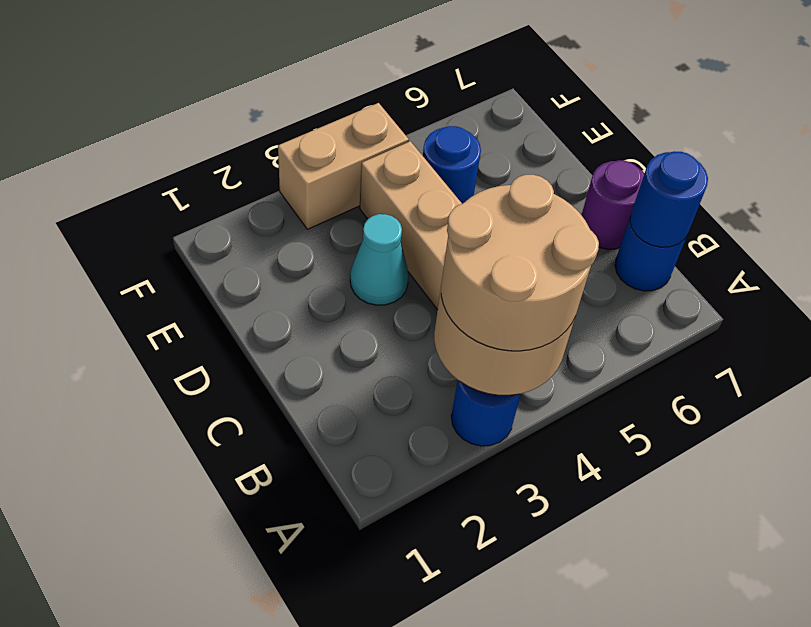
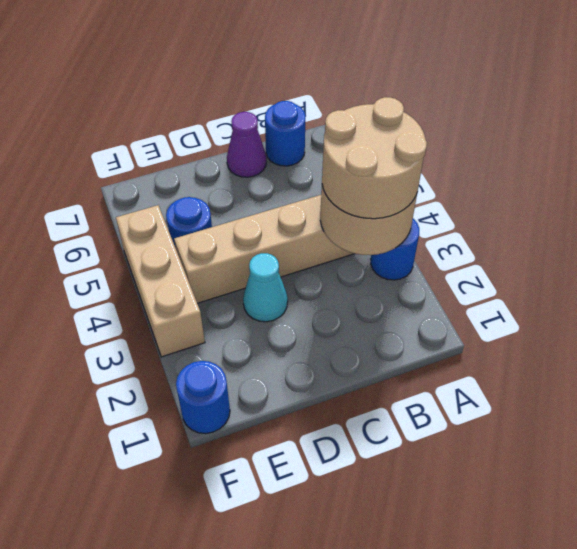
blue 1x1 round brick [630,152,708,247] -> blue 1x1 round brick moved to [176,361,230,434]
purple 1x1 round brick [582,160,645,249] -> purple 1x1 cone [227,112,266,177]
tan 1x2 brick [278,103,409,229] -> tan 1x3 brick [116,205,205,357]

